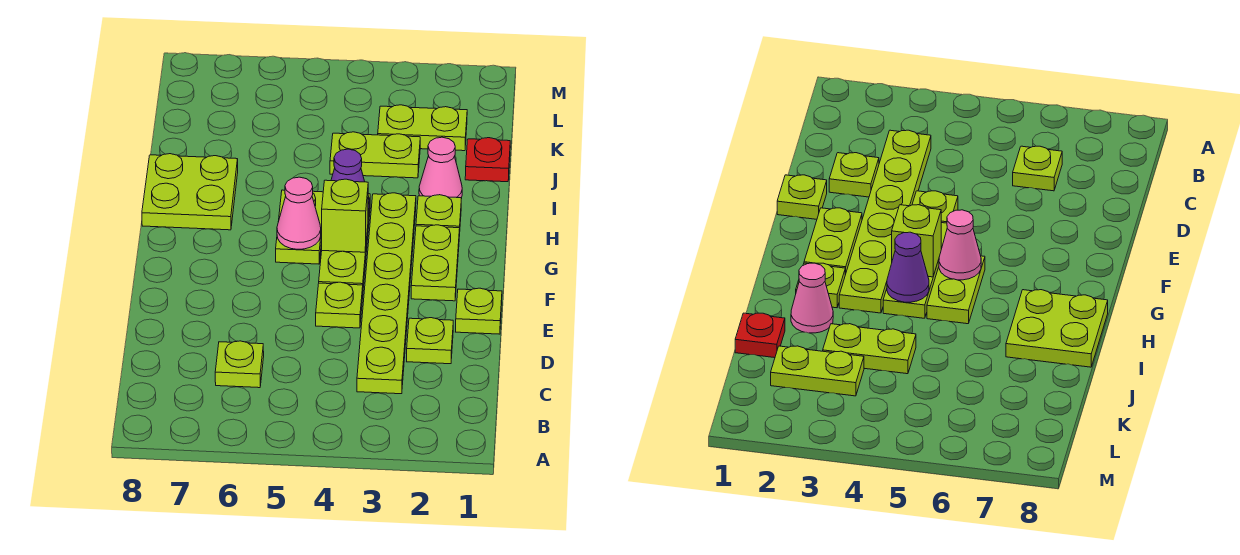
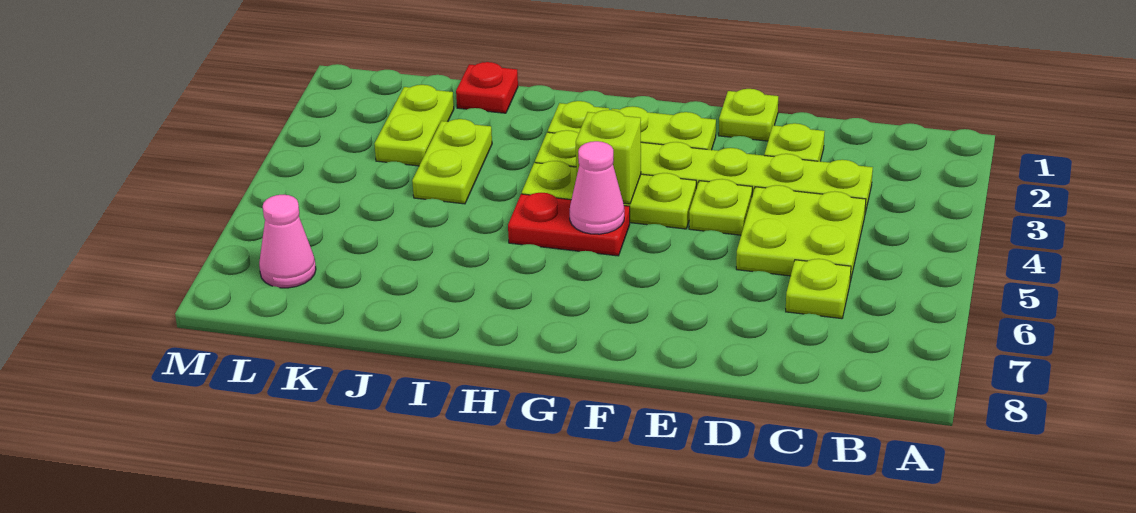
lime 1x2 plate [276,190,323,264] -> red 1x2 plate [508,193,630,256]
purple 1x1 cone [331,149,369,210] -> none
lime 2x2 plate [142,154,238,230] -> lime 2x2 plate moved to [736,185,866,282]
pink 1x1 cone [419,137,462,198] -> pink 1x1 cone moved to [259,195,316,288]

